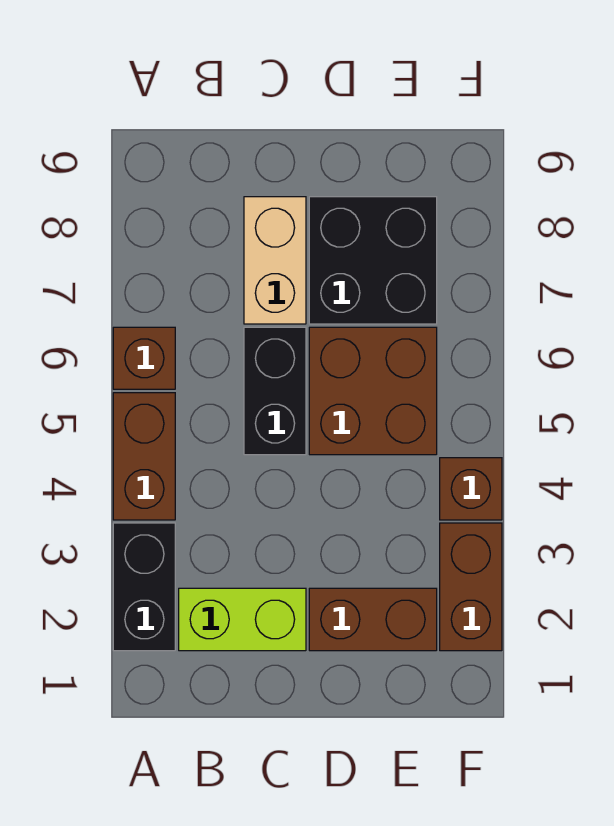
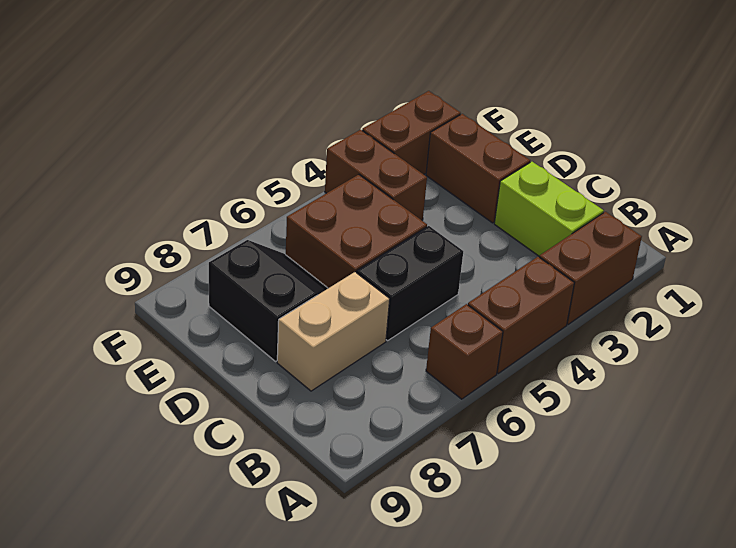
black 1x2 brick [113,523,175,651] -> brown 1x2 brick [539,212,642,324]
black 2x2 brick [309,197,437,324] -> black 2x2 slope [209,240,328,361]
brown 1x1 brick [440,458,502,520] -> brown 1x2 brick [325,130,427,220]

